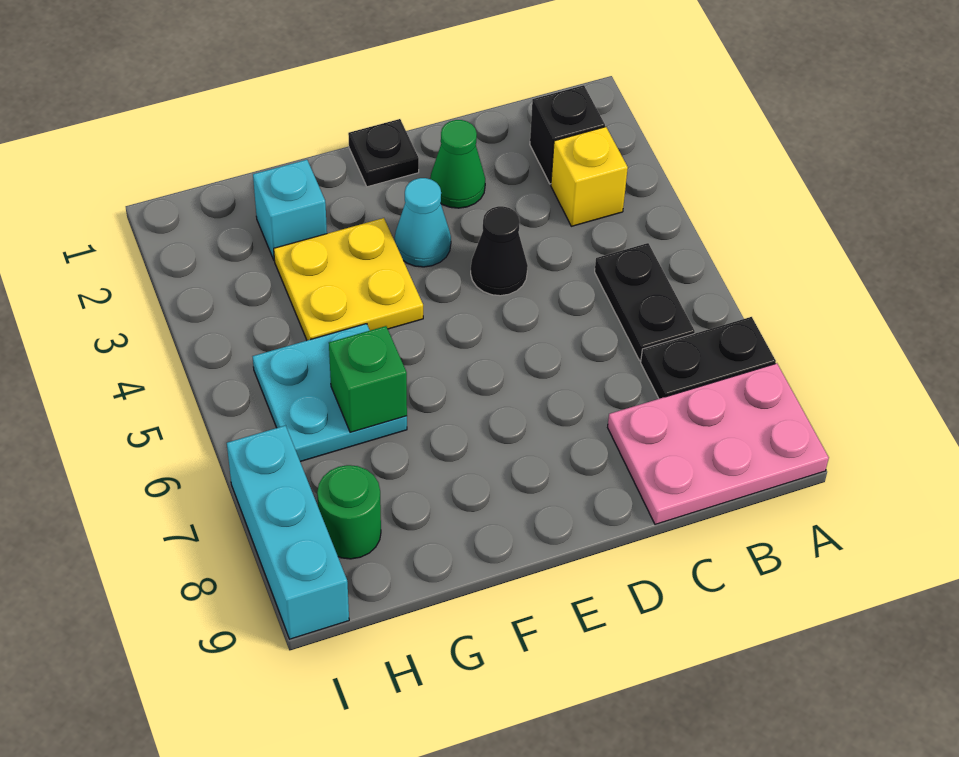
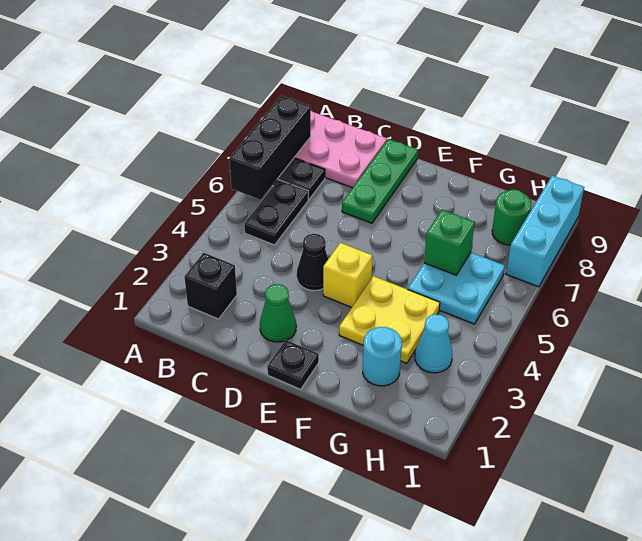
none -> black 1x3 brick [229,96,311,200]
yellow 1x1 brick [551,127,628,226] -> yellow 1x1 brick moved to [323,243,372,307]
none -> green 1x3 plate [342,139,418,223]
cyan 1x1 cone [395,178,451,267] -> cyan 1x1 cone moved to [415,314,453,373]
cyan 1x1 brick [253,160,327,260] -> cyan 1x1 round brick [363,327,402,386]

